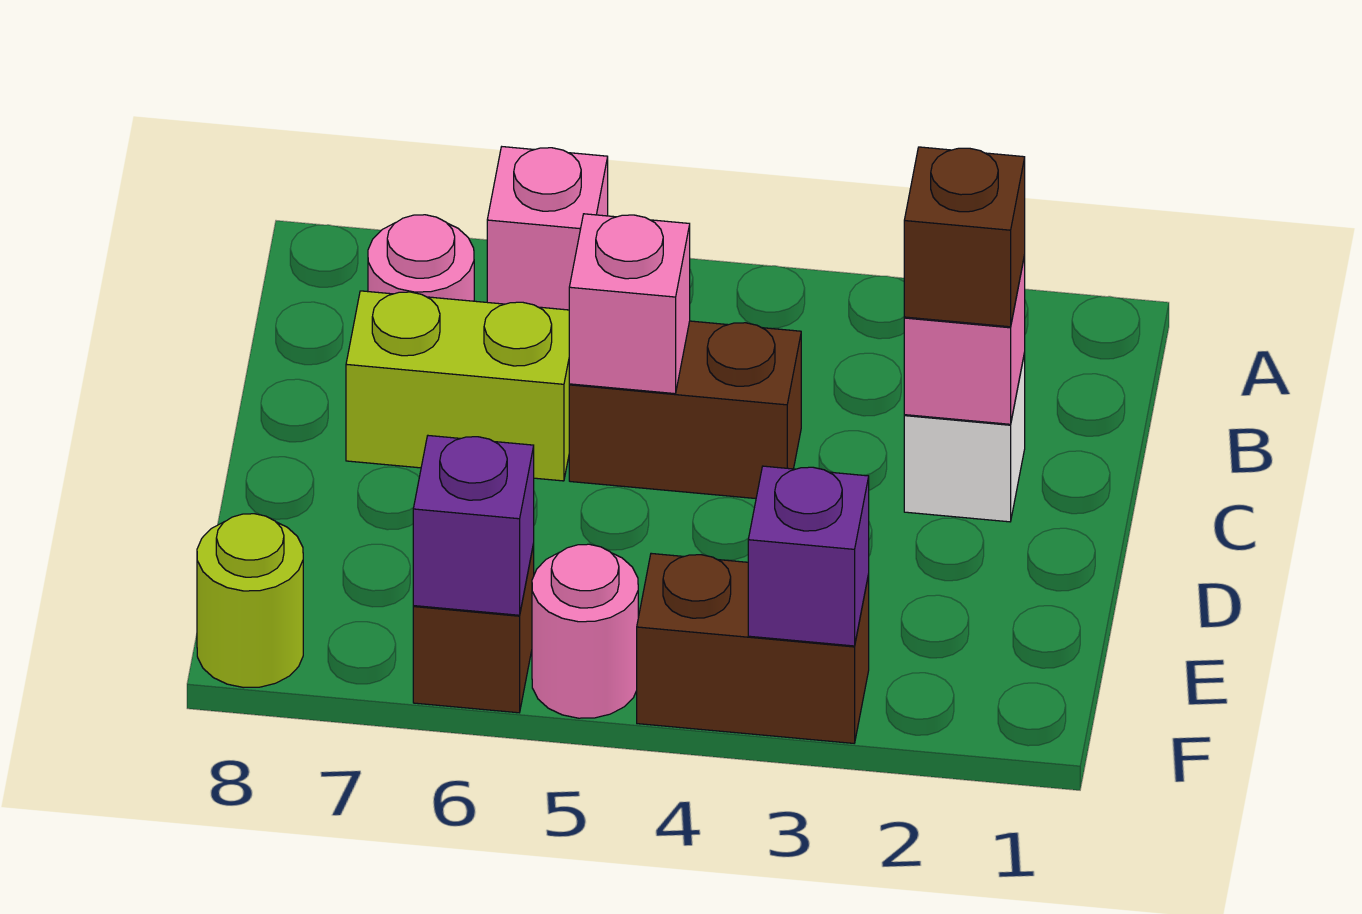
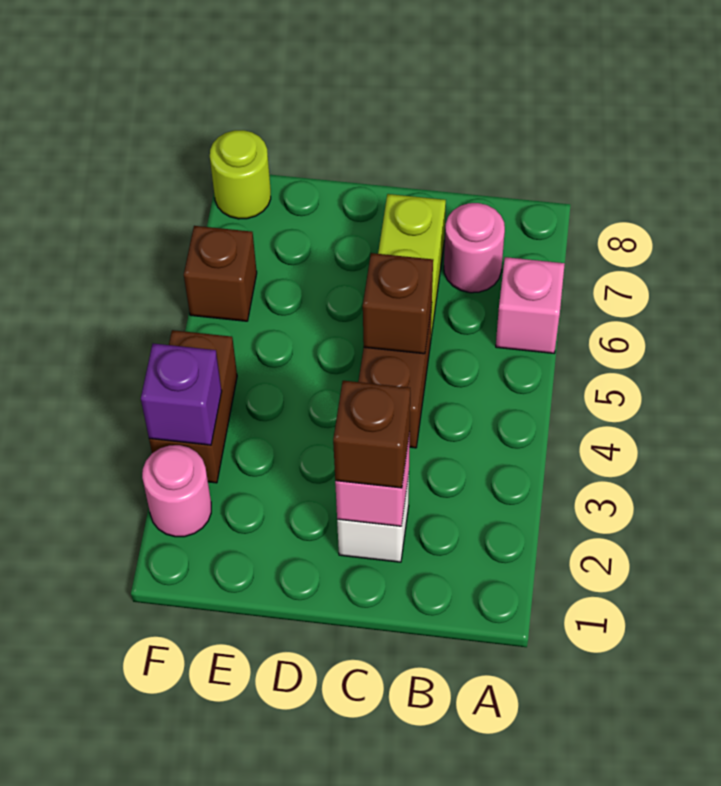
pink 1x1 brick [569,214,690,394] -> brown 1x1 brick [363,253,433,354]
pink 1x1 round brick [532,544,638,718] -> pink 1x1 round brick moved to [142,445,211,537]
purple 1x1 brick [413,436,534,615] -> none

